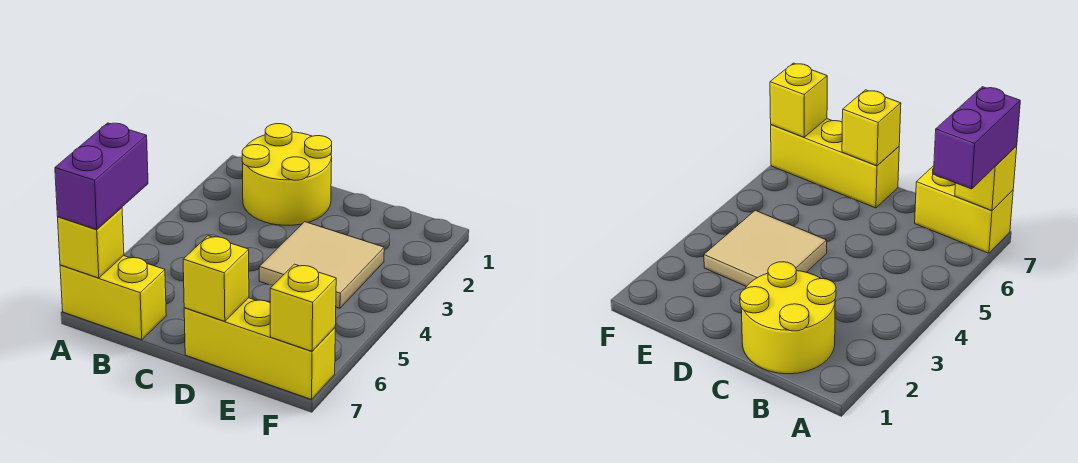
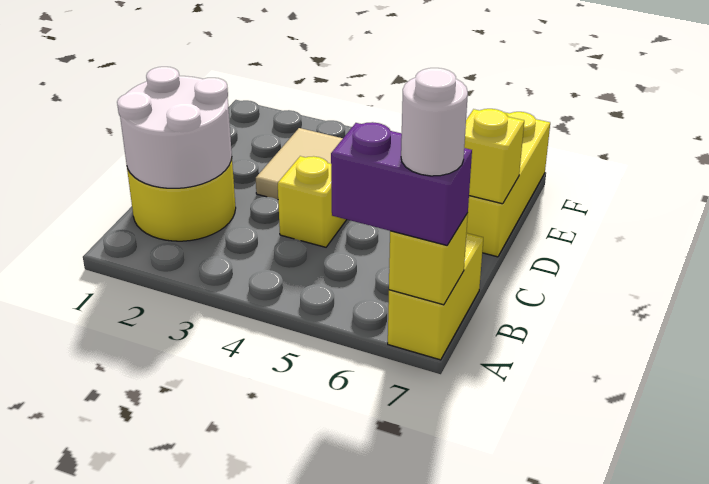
none -> white 1x1 round brick [401,68,468,176]
none -> white 2x2 round brick [117,67,232,188]
yellow 1x1 brick [270,264,336,351] -> yellow 1x1 brick moved to [278,156,347,247]

